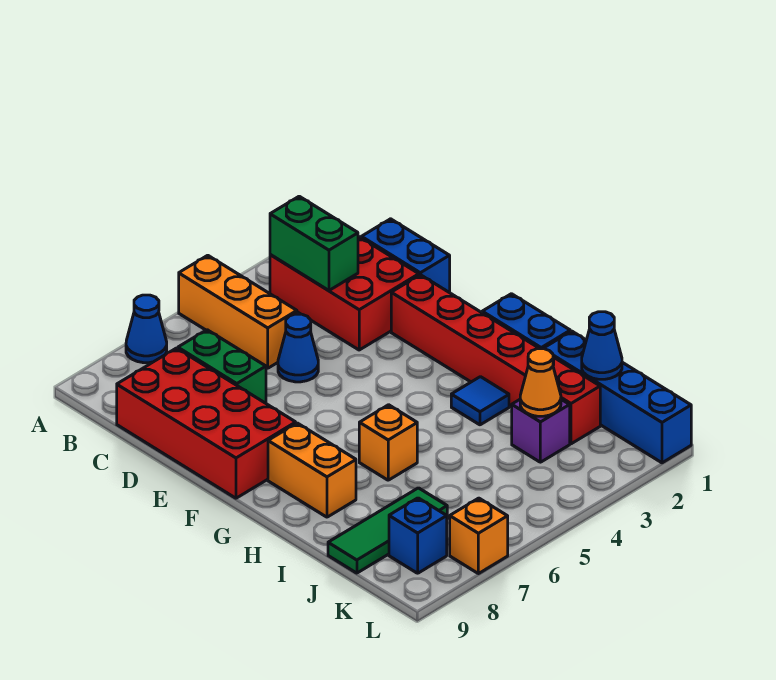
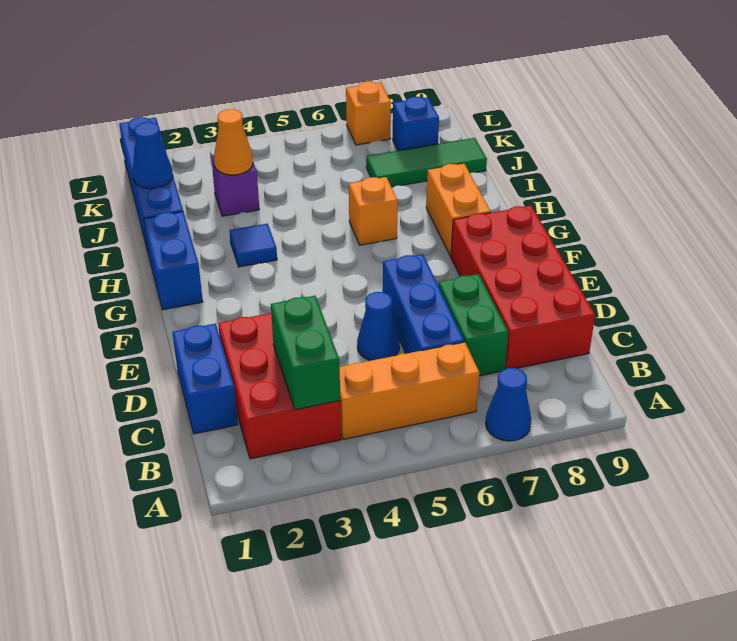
orange 1x3 brick [179,255,297,368] -> orange 1x3 brick turned to [340,342,480,439]
none -> blue 1x3 brick [383,254,464,354]
red 1x6 brick [391,275,600,444] -> none

